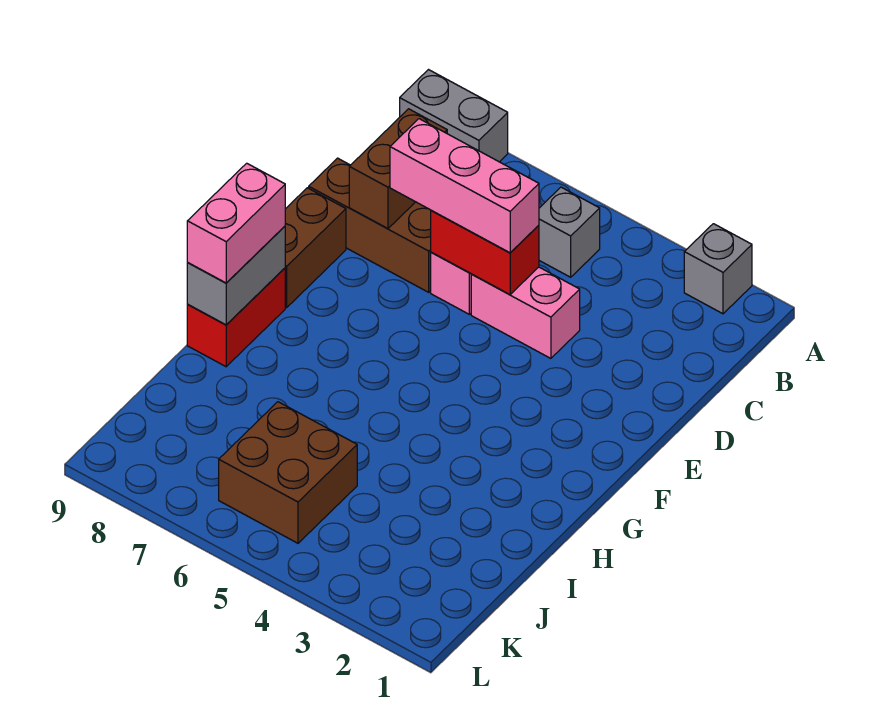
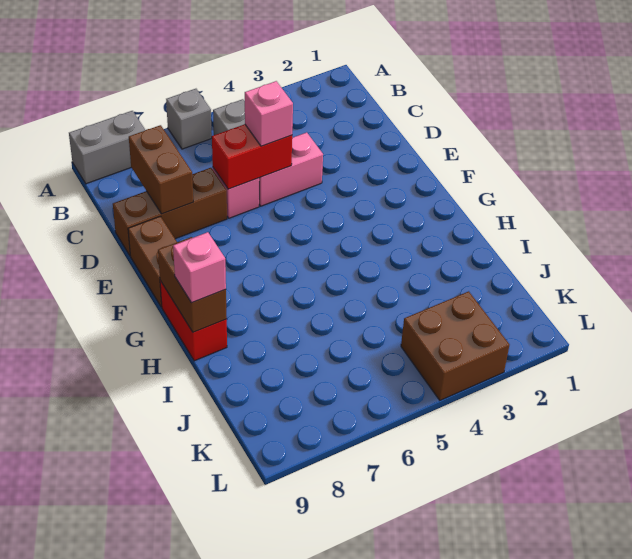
grey 1x1 brick [684,224,752,314] -> grey 1x1 brick moved to [166,89,212,149]
pink 1x3 brick [390,119,539,253] -> pink 1x1 brick [245,81,293,146]
grey 1x2 brick [187,226,285,325] -> brown 1x2 brick [158,237,227,332]
pink 1x2 brick [187,163,285,283] -> pink 1x1 brick [173,232,226,303]
brown 2x2 brick [219,402,357,543] -> brown 2x2 brick moved to [401,291,509,400]

